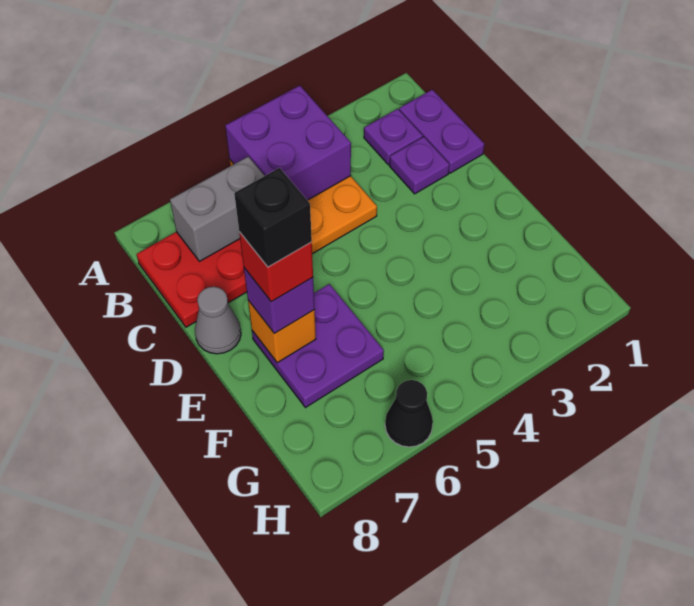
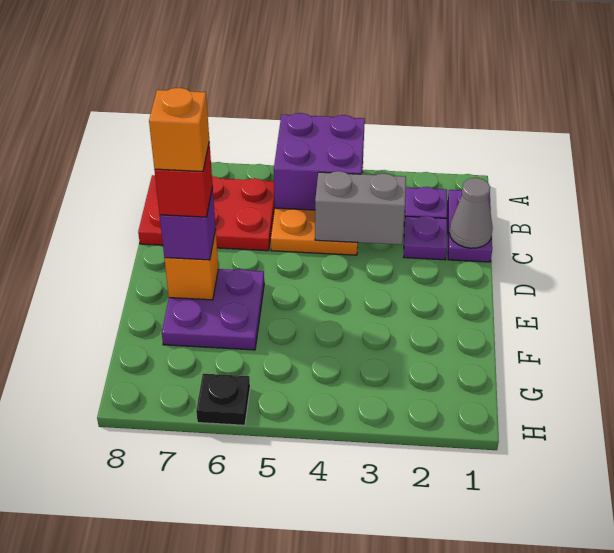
grey 1x2 brick [170,156,264,261] -> grey 1x2 brick moved to [315,171,406,245]
grey 1x1 cone [195,287,241,354] -> grey 1x1 cone moved to [449,178,493,248]
black 1x1 brick [234,168,312,267] -> orange 1x1 brick [149,88,209,171]
black 1x1 cone [385,380,433,447] -> black 1x1 plate [196,374,250,425]

